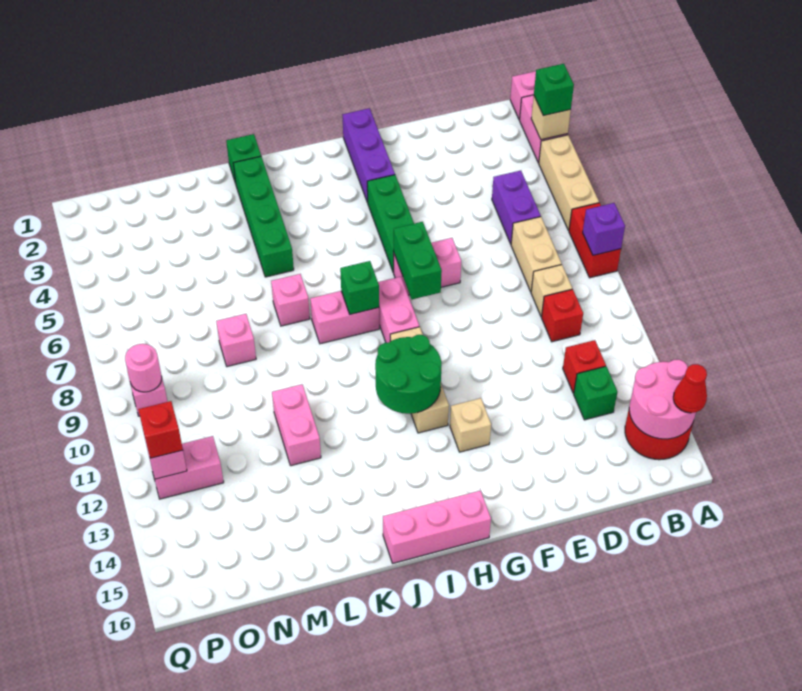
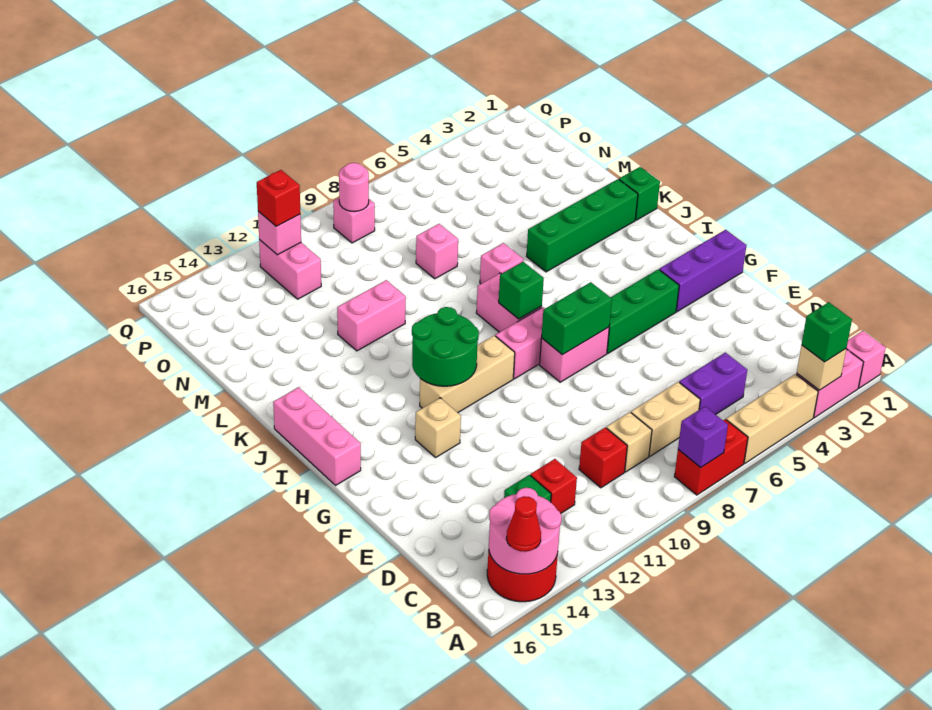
pink 1x2 brick [394,238,461,295] -> pink 1x2 brick turned to [540,327,609,382]

